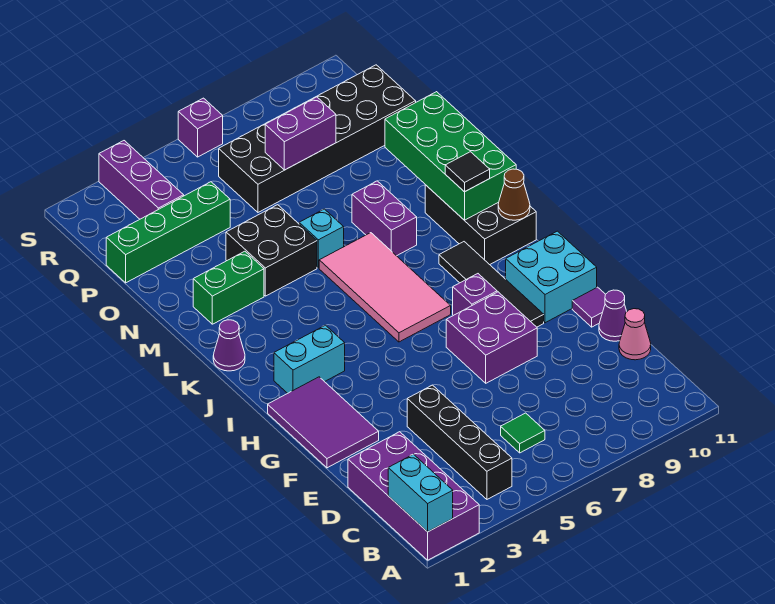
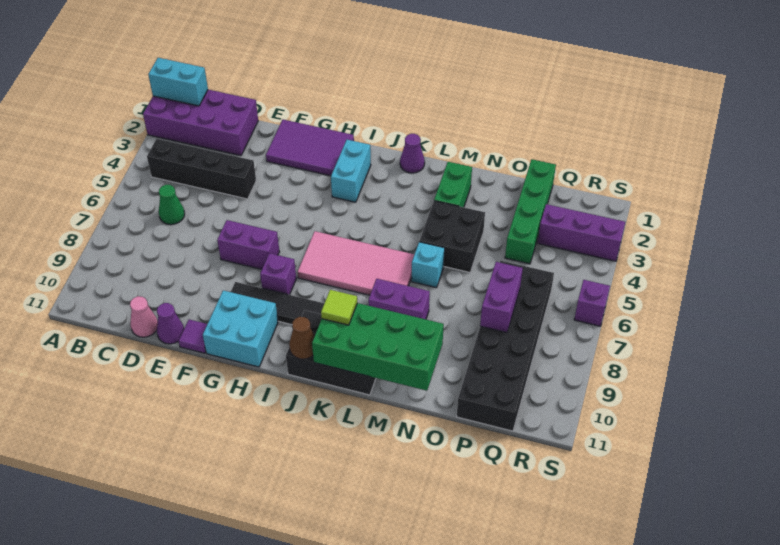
green 1x1 tile [501,413,545,453] -> green 1x1 cone [159,185,185,225]
purple 2x2 brick [446,292,537,383] -> purple 1x2 brick [217,220,279,269]
black 1x1 tile [445,152,490,192] -> lime 1x1 tile [321,290,357,325]

